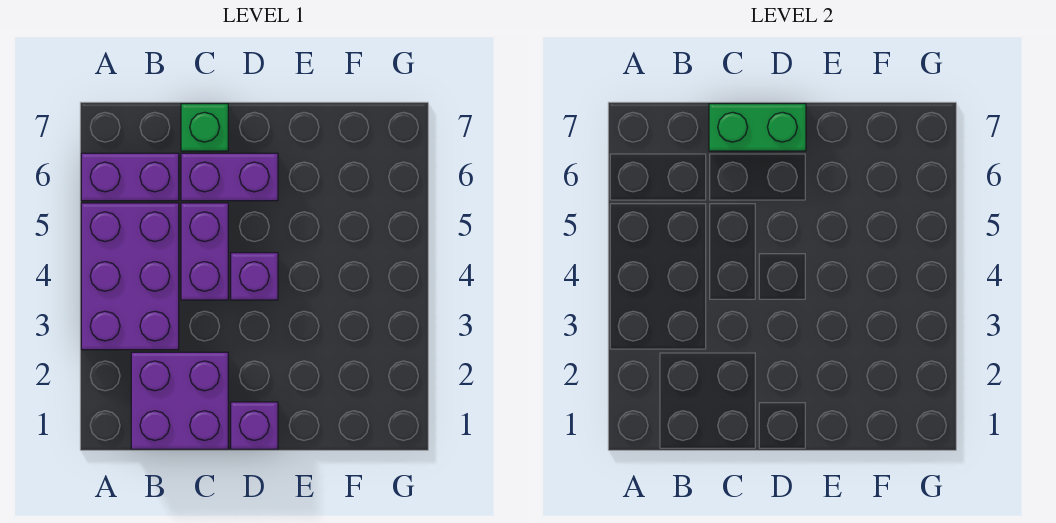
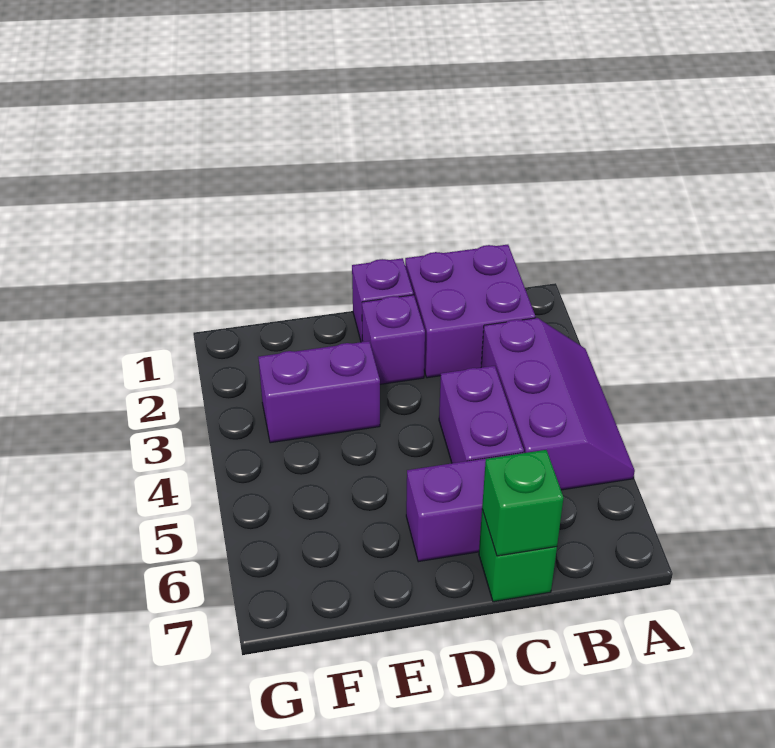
purple 2x3 brick [81,203,179,350] -> purple 2x3 slope [481,318,635,490]
purple 1x2 brick [81,153,179,201] -> purple 1x2 brick moved to [258,341,380,443]
green 1x2 brick [709,104,806,151] -> green 1x1 brick [482,450,563,556]
purple 1x1 brick [231,253,278,300] -> purple 1x1 brick moved to [362,295,425,384]

